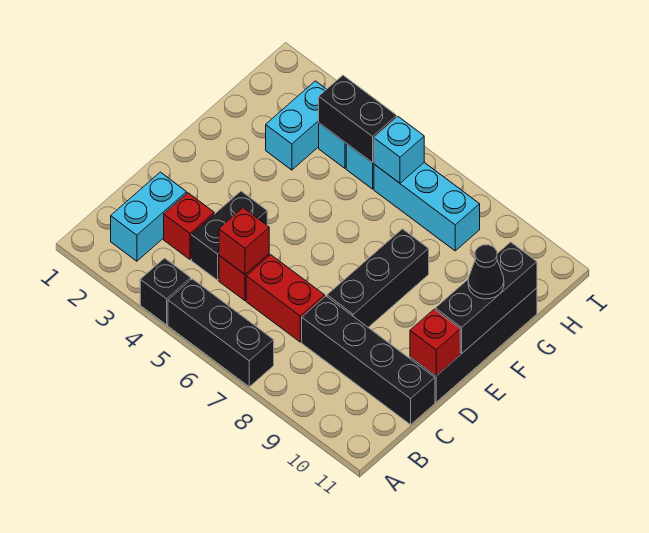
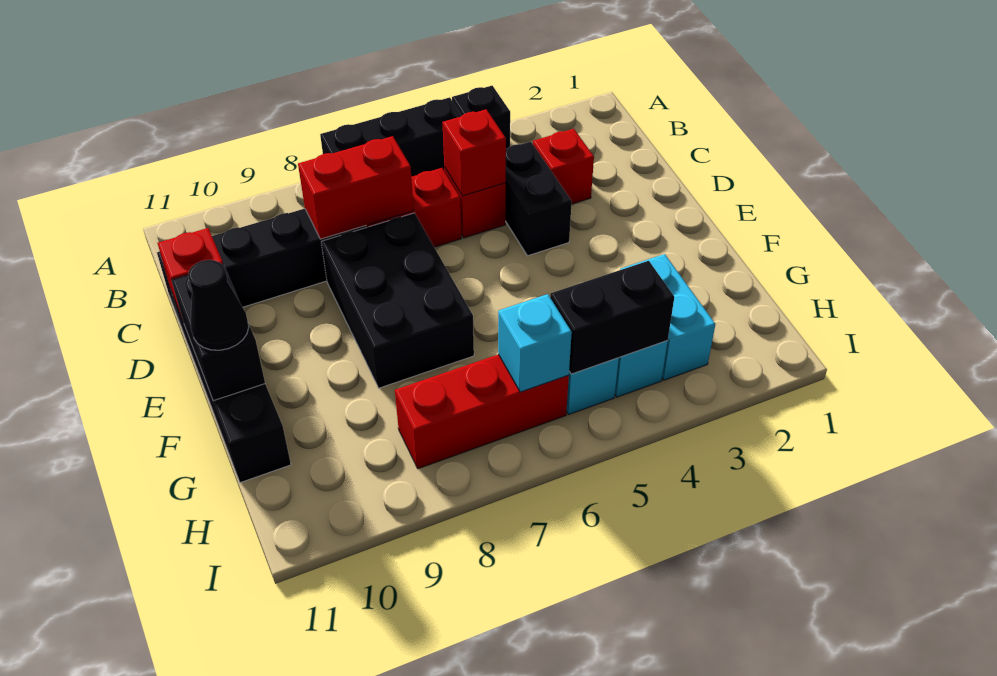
cyan 1x2 brick [111,172,187,261] -> none
none -> red 1x2 brick [298,136,414,239]
black 1x3 brick [327,229,429,327] -> black 2x3 brick [321,213,474,388]
black 1x3 brick [435,242,537,353] -> black 1x2 brick [172,264,265,401]
cyan 1x3 brick [374,163,480,251] -> red 1x3 brick [395,354,569,469]

